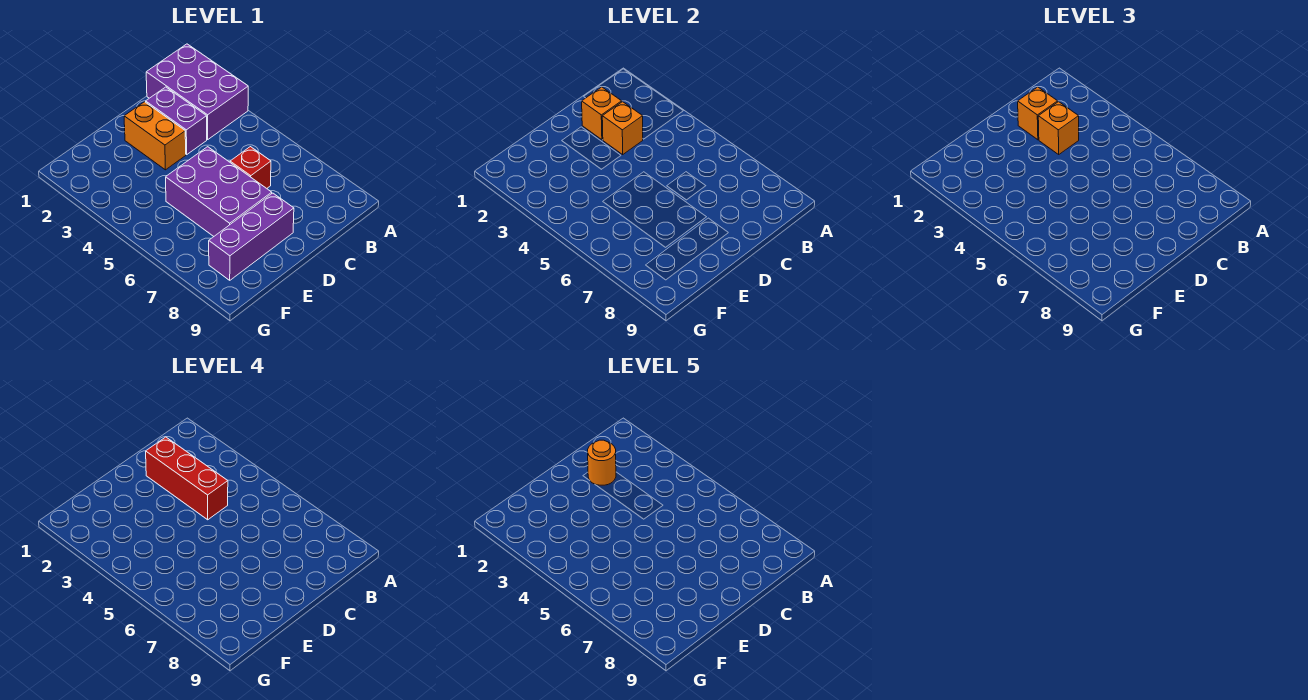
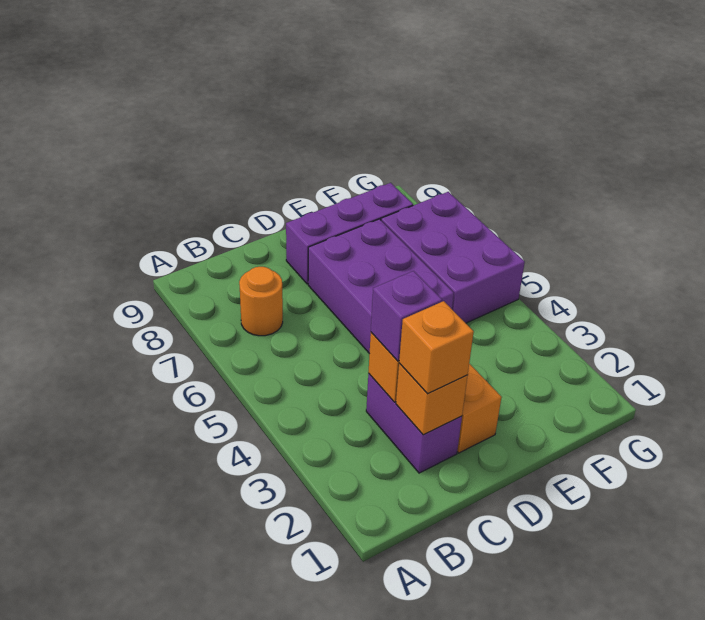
purple 2x3 brick [146,44,248,139] -> purple 2x3 brick moved to [381,192,525,323]
red 1x3 brick [146,437,228,520] -> none
orange 1x1 round brick [588,440,616,485] -> orange 1x1 round brick moved to [239,267,283,336]
orange 1x1 brick [1038,102,1079,154] -> purple 1x1 brick [371,271,442,361]
red 1x1 brick [230,147,271,188] -> none

